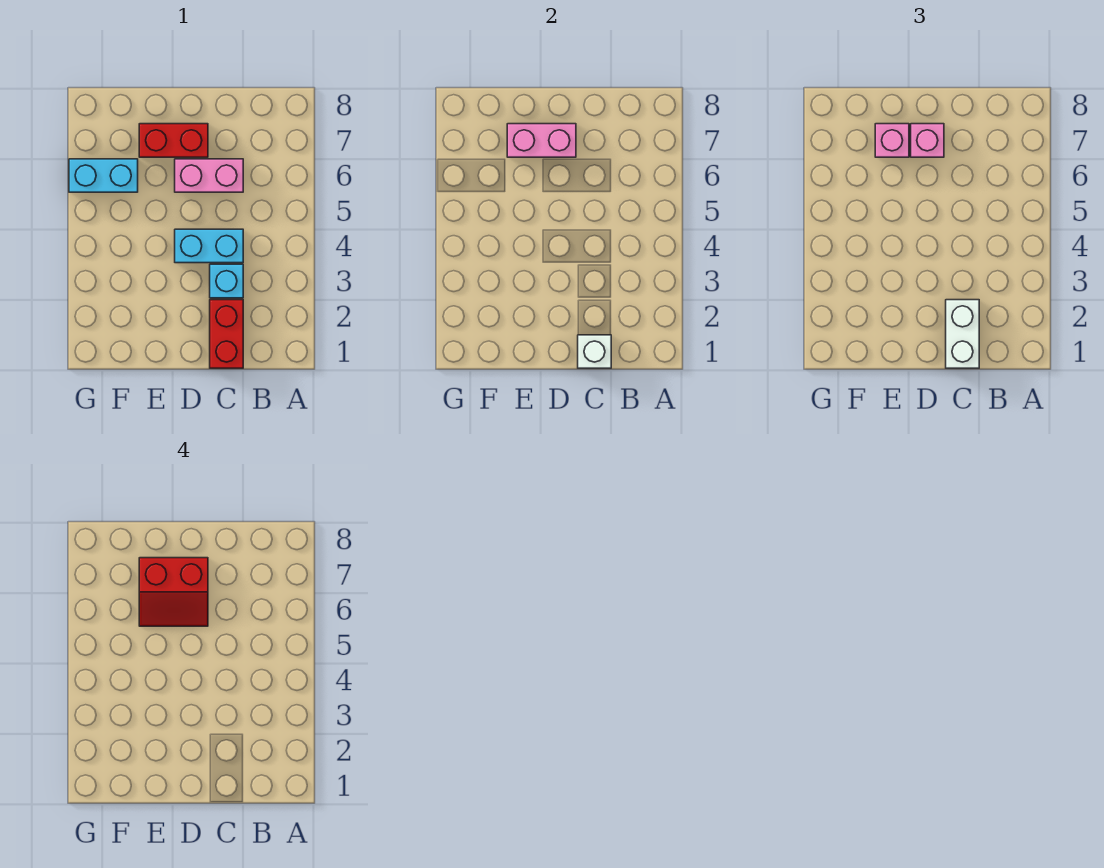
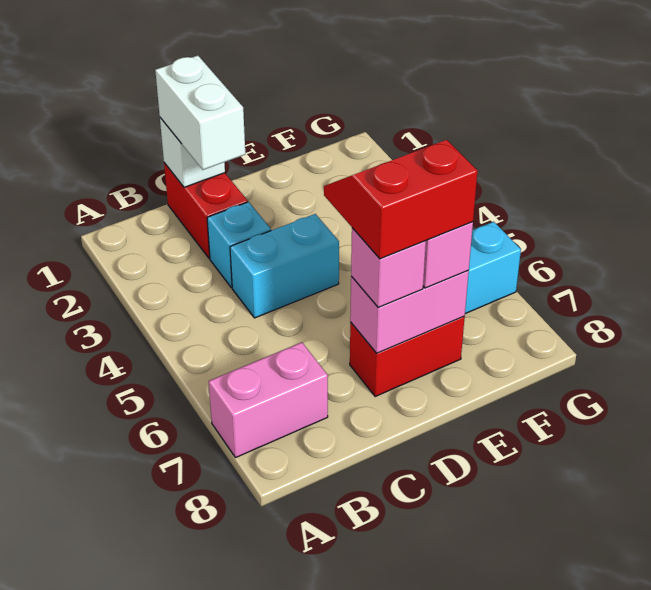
pink 1x2 brick [175,159,243,192] -> pink 1x2 brick moved to [209,342,328,458]

